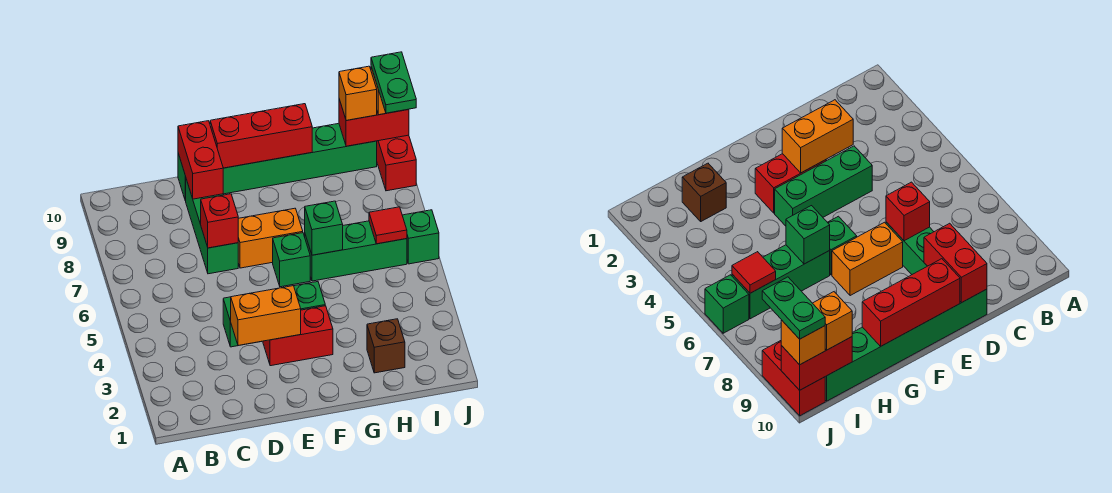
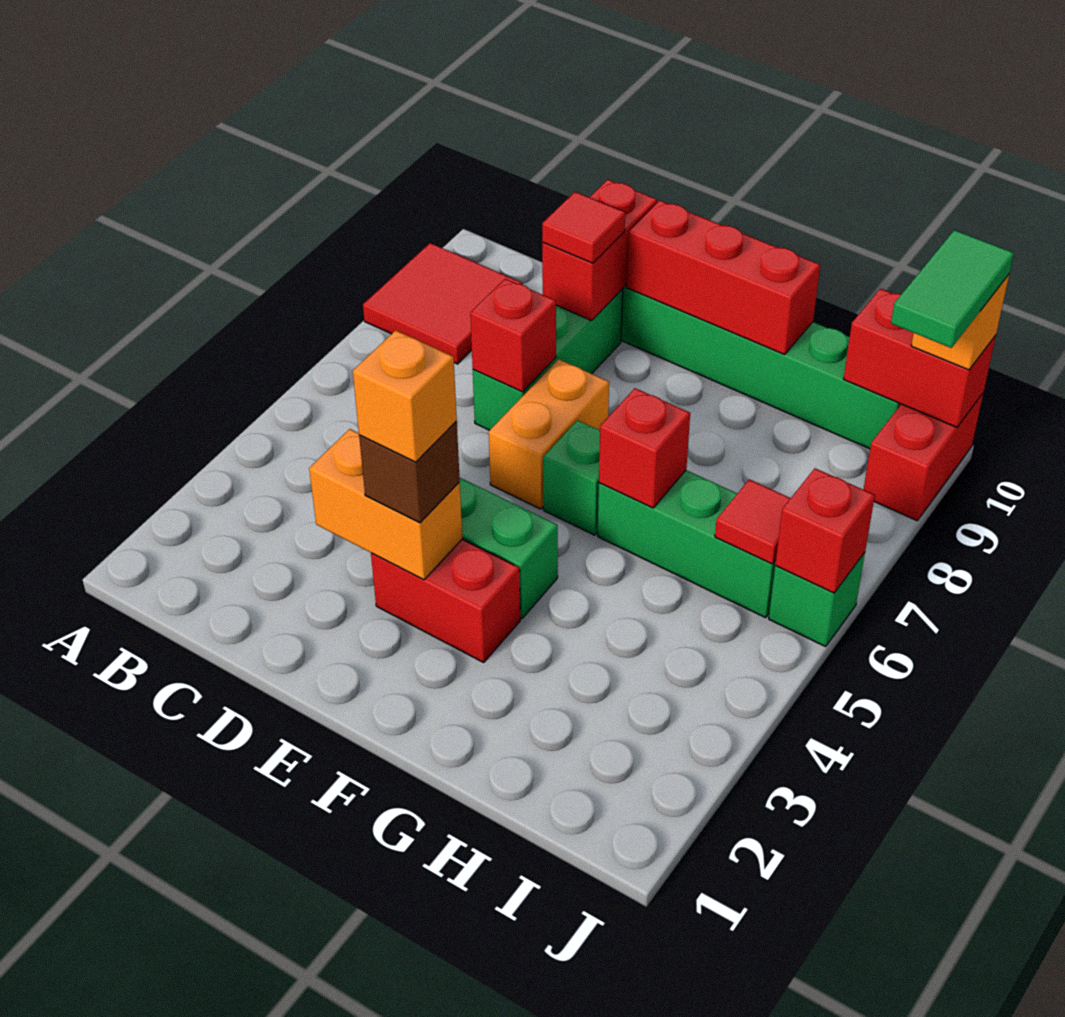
none -> red 2x2 tile [363,243,523,364]
none -> red 1x1 tile [542,192,625,263]
orange 1x2 brick [238,208,303,268] -> orange 1x2 brick turned to [489,359,609,509]
green 1x1 brick [305,201,343,255] -> red 1x1 brick [599,388,690,508]
brown 1x1 brick [367,319,405,373] -> brown 1x1 brick moved to [359,422,460,523]
orange 1x1 brick [339,66,377,120] -> orange 1x1 brick moved to [353,330,457,462]
none -> red 1x1 brick [775,468,875,593]
green 1x2 plate [371,52,416,113] -> green 1x2 tile [891,230,1014,348]

